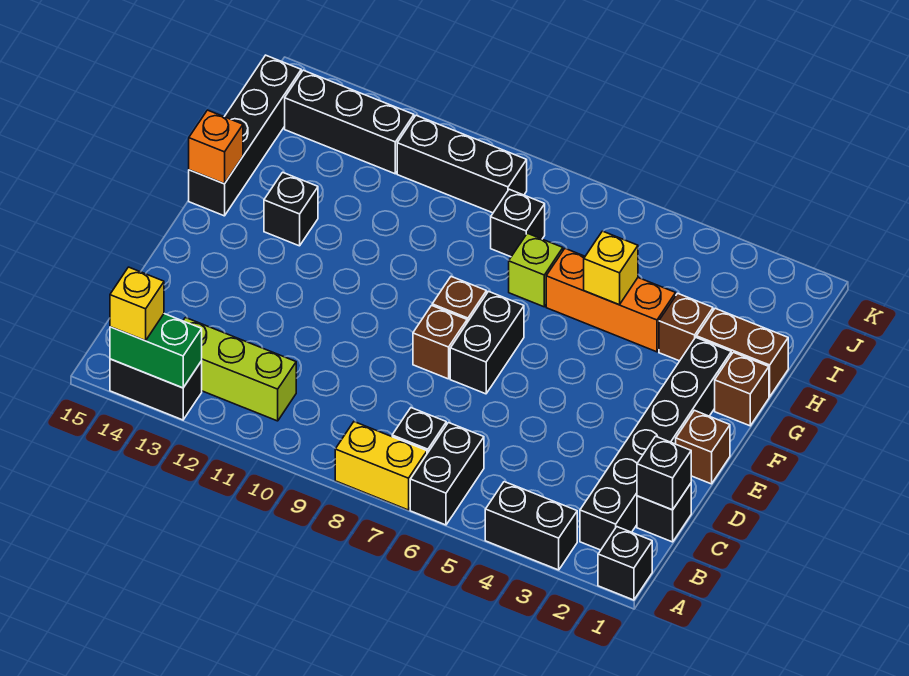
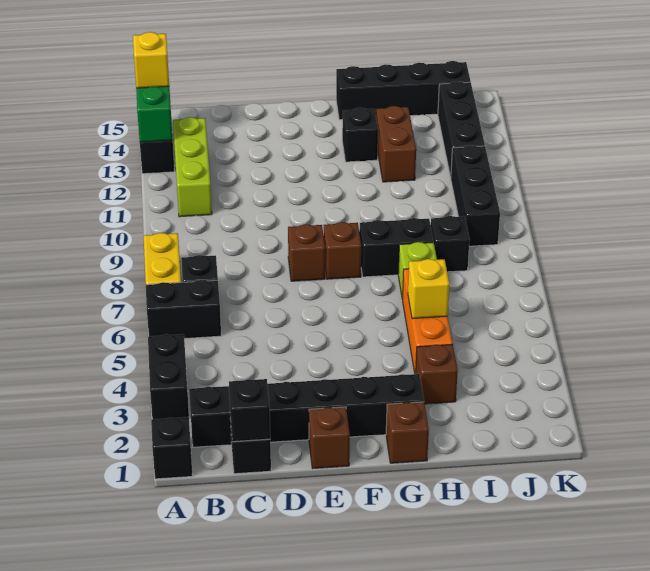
black 1x2 brick [450,291,524,394] -> black 1x2 brick moved to [359,218,434,277]
orange 1x1 brick [189,110,243,184] -> none
brown 1x2 brick [696,308,788,397] -> brown 1x2 brick moved to [376,106,416,182]

